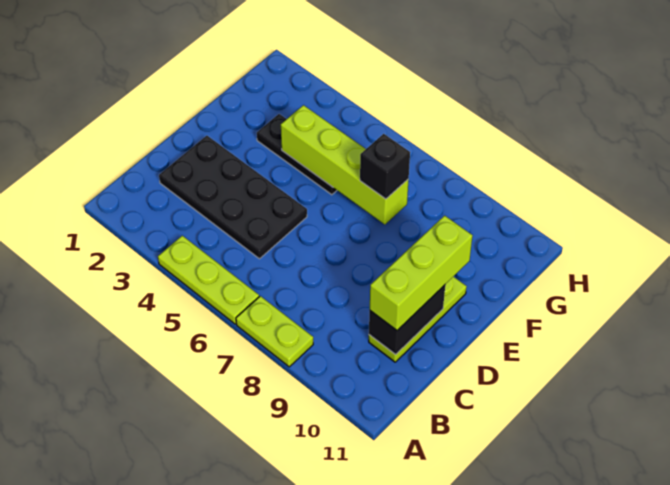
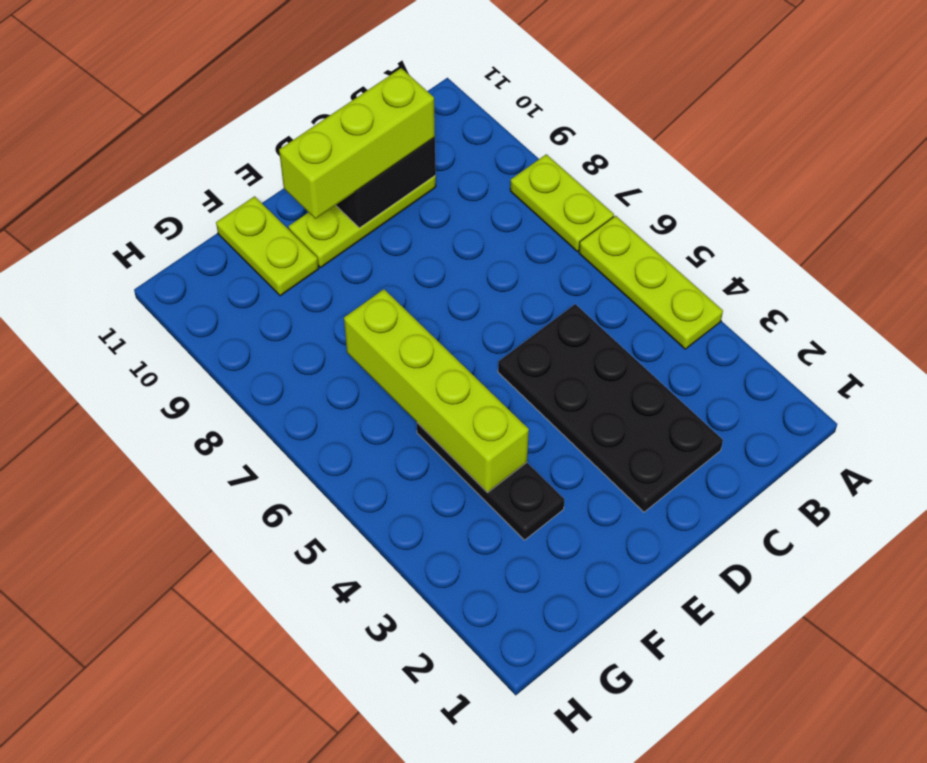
black 1x1 brick [360,134,410,199] -> none
none -> lime 1x2 plate [216,196,319,296]

